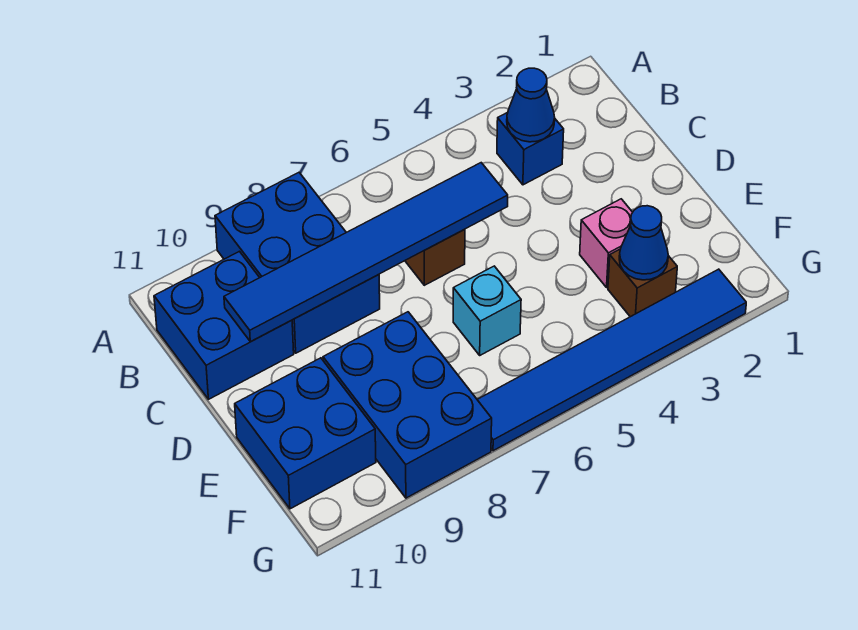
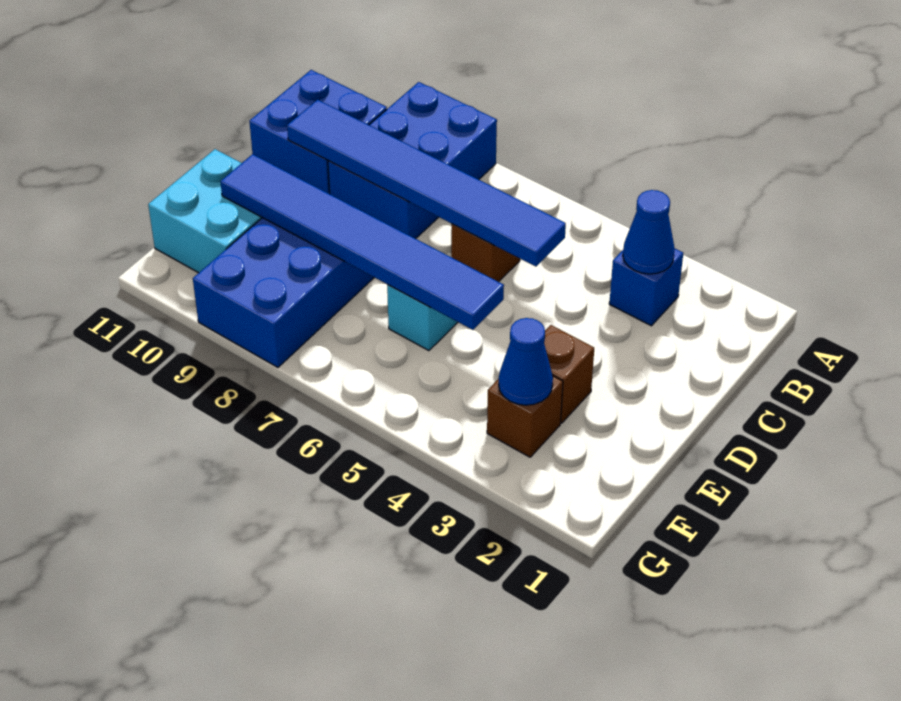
pink 1x1 brick [580,199,633,287] -> brown 1x1 brick [544,325,594,423]
blue 2x2 brick [235,358,376,509] -> cyan 2x2 brick [148,149,262,273]
blue 1x6 tile [477,269,746,451] -> blue 1x6 tile moved to [220,154,504,330]

